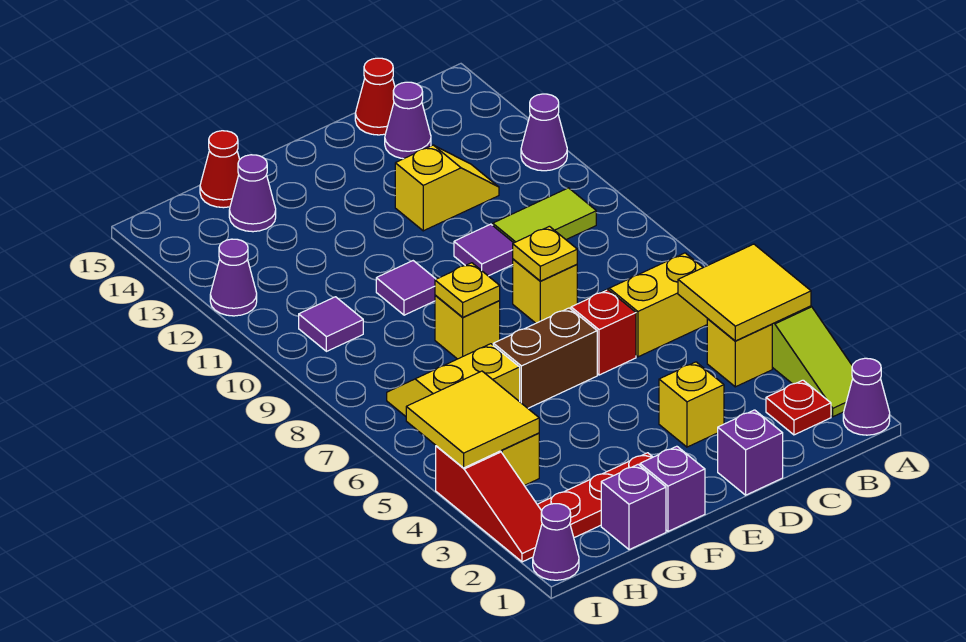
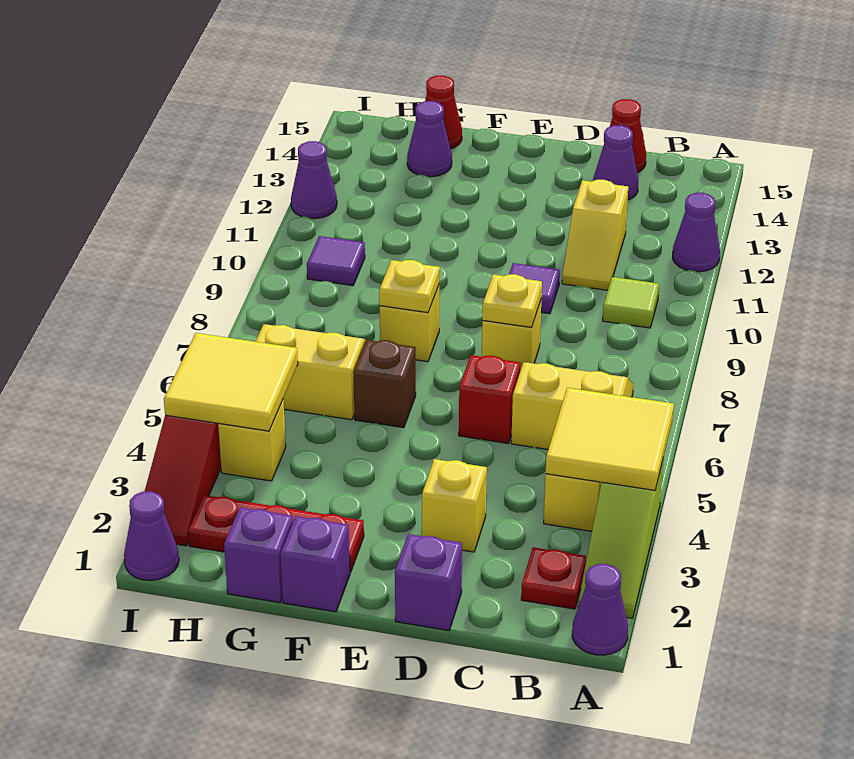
lime 1x2 tile [493,188,596,243] -> lime 1x1 tile [603,277,659,328]
yellow 1x2 slope [395,145,499,231] -> yellow 1x2 slope turned to [562,180,628,290]
brown 1x2 brick [493,308,597,408] -> brown 1x1 brick [353,340,416,428]
purple 1x1 tile [376,261,436,315] -> none

